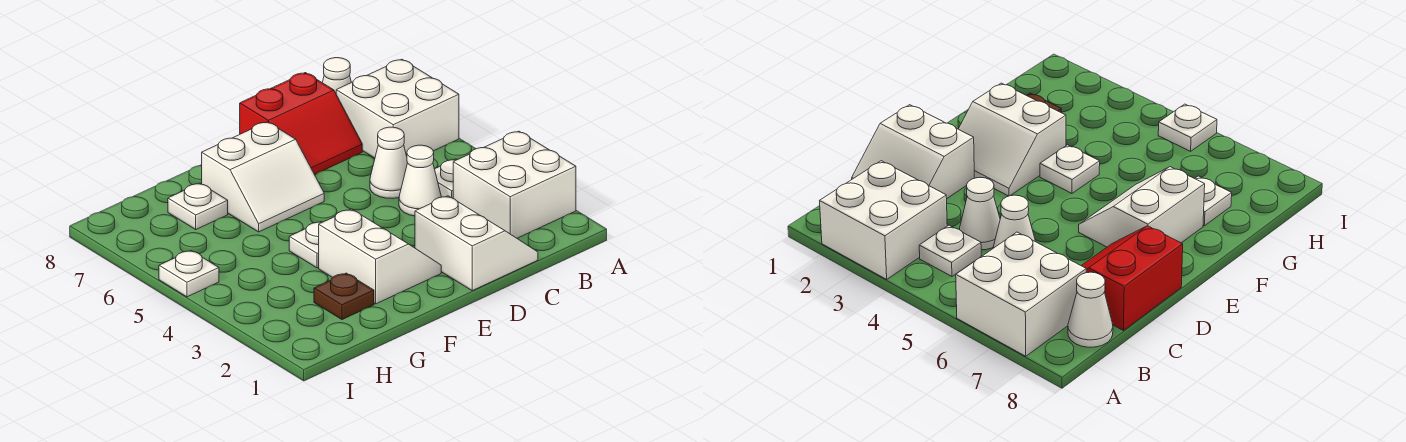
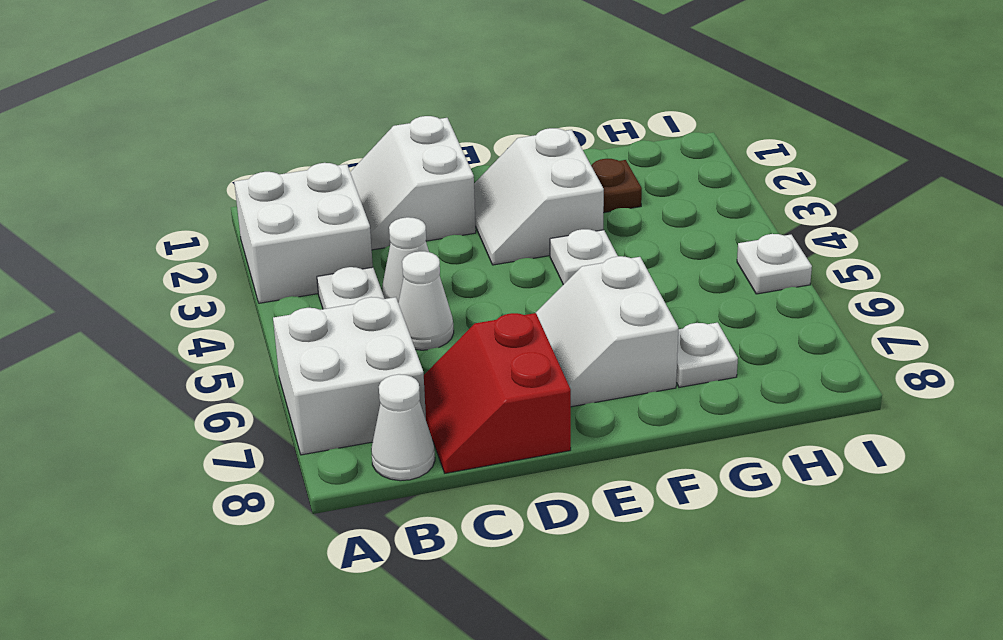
red 2x2 slope [240,73,362,174] -> red 2x2 slope turned to [424,313,571,473]
white 2x2 slope [202,122,324,232] -> white 2x2 slope turned to [536,256,678,407]

